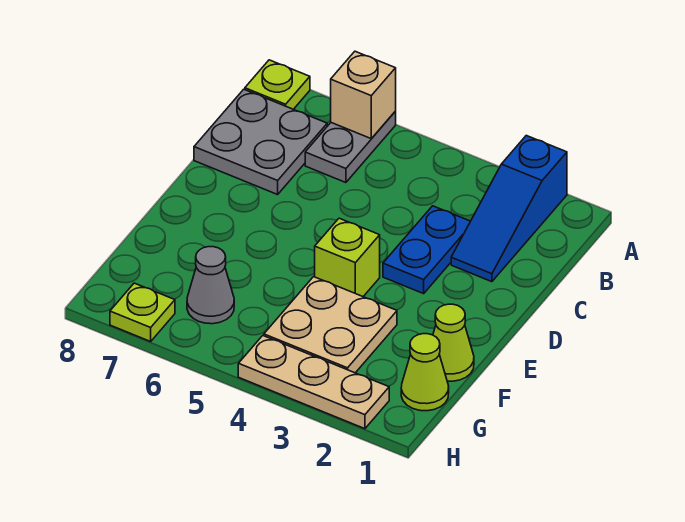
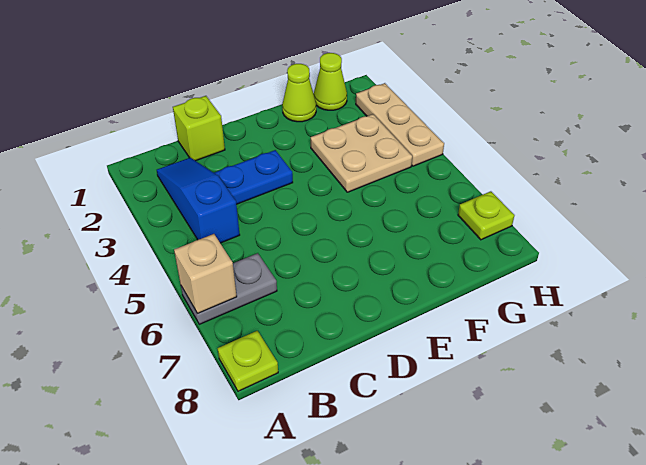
blue 1x3 slope [451,136,567,282] -> blue 1x3 slope turned to [157,158,240,243]
grey 2x2 plate [194,89,327,194] -> none
lime 1x1 brick [315,218,380,297] -> lime 1x1 brick moved to [173,96,225,161]
grey 1x1 cone [187,247,234,324] -> none

